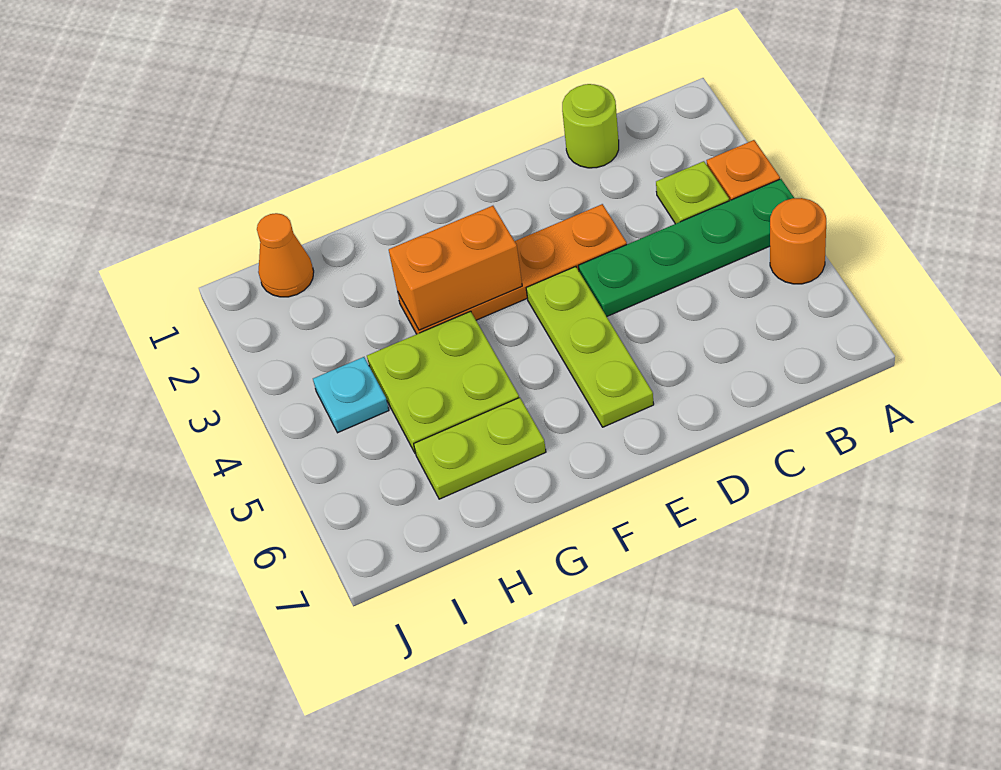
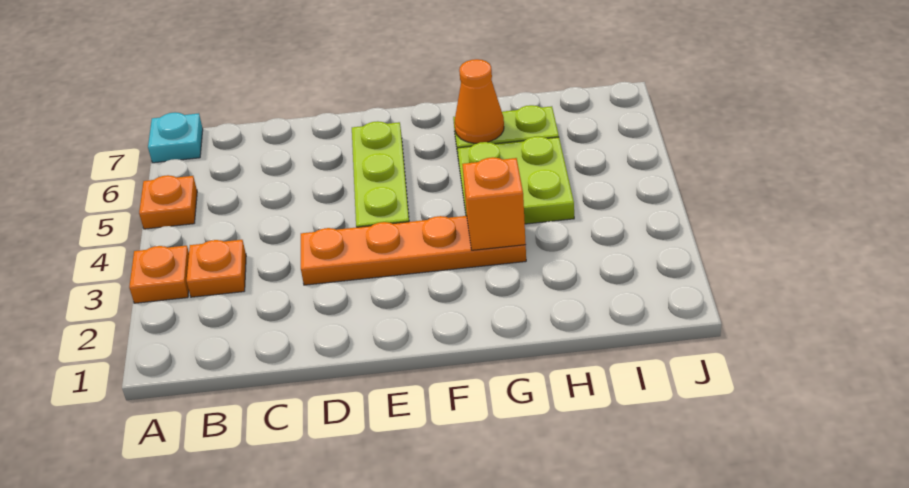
green 1x4 plate [579,179,794,317] -> none
orange 1x1 round brick [770,198,826,284] -> orange 1x1 plate [139,175,197,229]
lime 1x1 plate [656,161,729,224] -> orange 1x1 plate [187,240,246,297]
lime 1x1 round brick [562,84,619,168] -> none
orange 1x2 brick [389,206,522,330] -> orange 1x1 brick [462,157,526,250]
orange 1x1 cone [257,213,314,297] -> orange 1x1 cone moved to [454,59,504,143]
cyan 1x1 plate [313,357,389,433] -> cyan 1x1 plate moved to [148,112,203,163]

